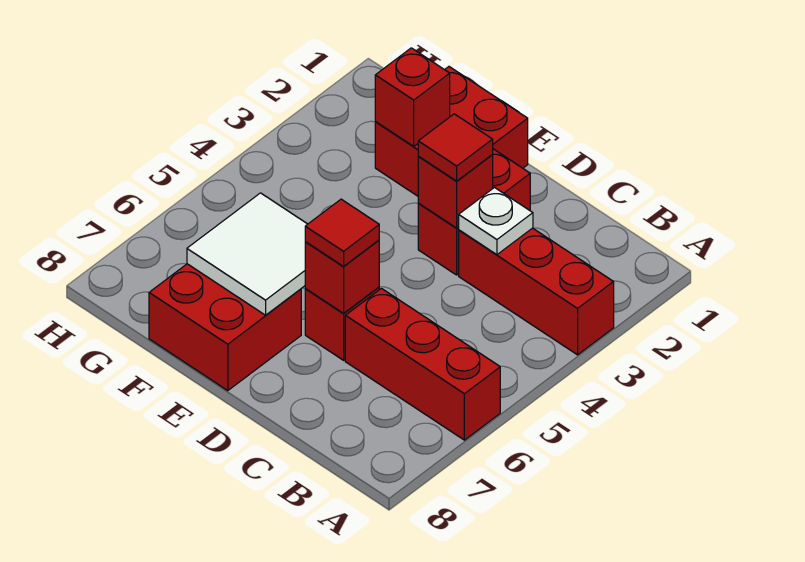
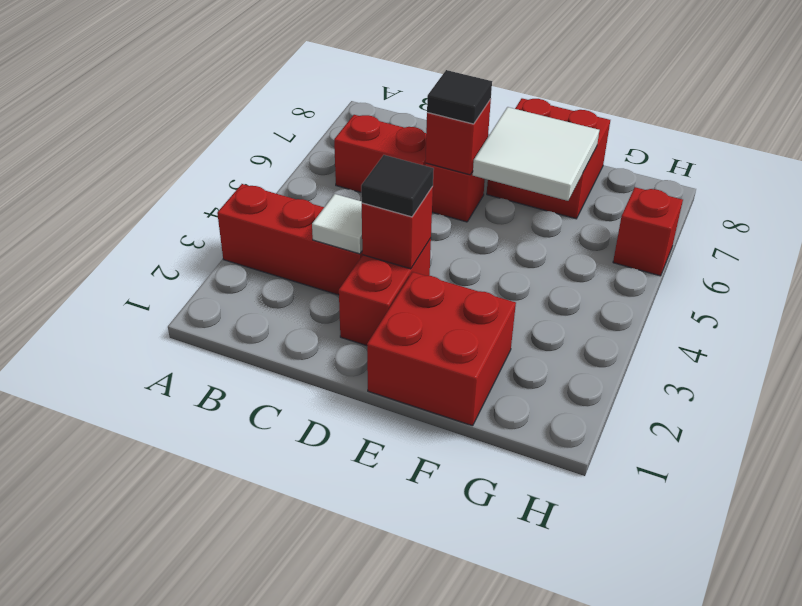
red 1x3 brick [345,288,500,440] -> red 1x2 brick [334,115,426,192]
white 1x1 plate [459,188,533,255] -> white 1x1 tile [312,194,362,254]
red 1x1 tile [418,114,493,181] -> black 1x1 tile [361,155,434,217]
red 1x1 tile [305,199,379,266] -> black 1x1 tile [427,70,492,124]
red 1x1 brick [375,48,450,147] -> red 1x1 brick moved to [613,187,683,276]

